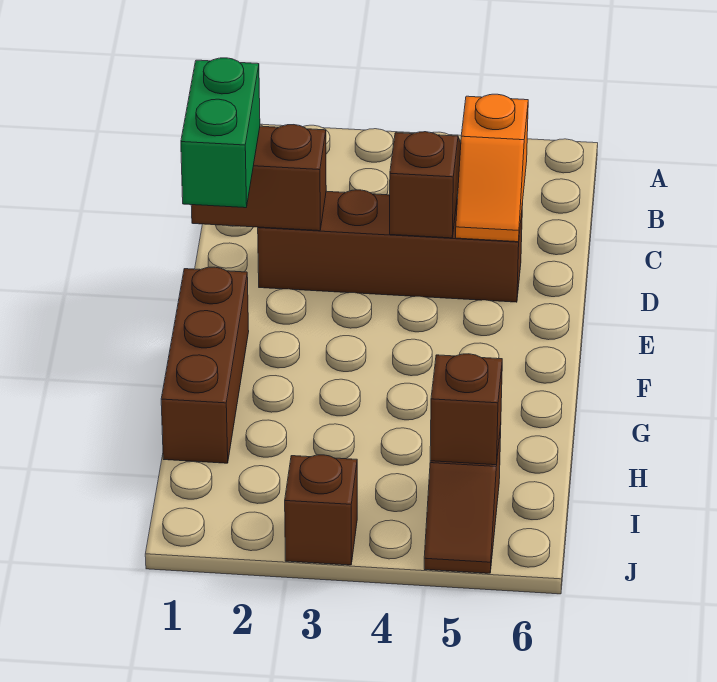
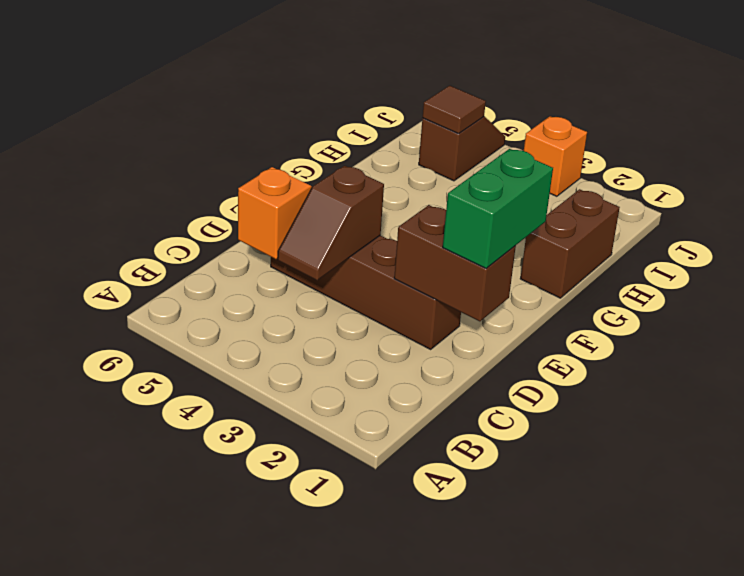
brown 1x3 brick [161,267,249,463] -> brown 1x2 brick [520,189,620,298]
brown 1x1 brick [430,354,502,465] -> brown 1x1 tile [423,86,486,134]
brown 1x1 brick [285,455,357,565] -> orange 1x1 brick [524,116,587,196]

